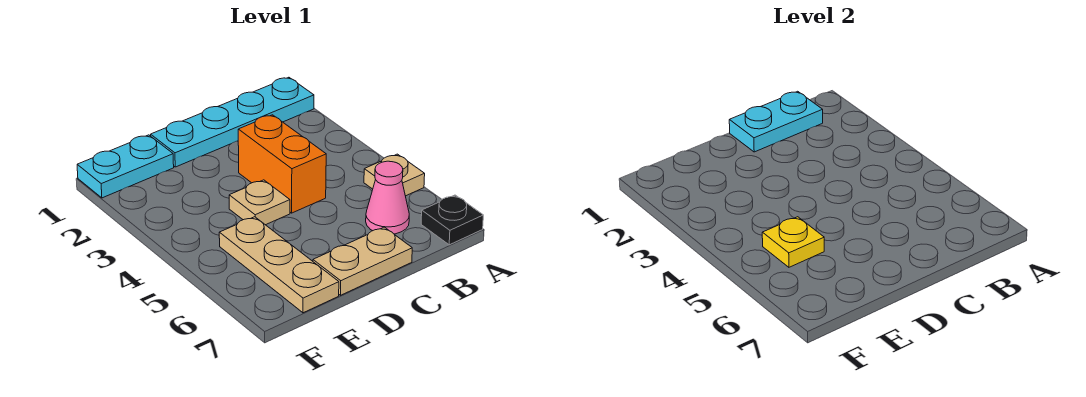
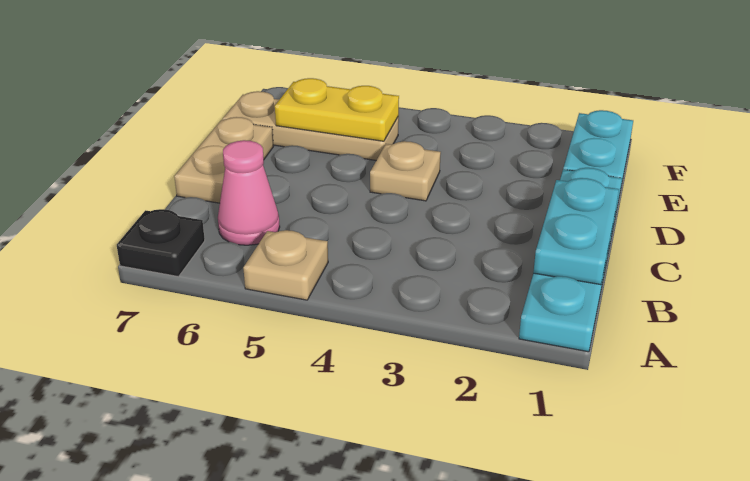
orange 1x2 brick [238,115,326,213] -> none
yellow 1x1 plate [762,217,824,267] -> yellow 1x2 plate [275,78,399,141]

